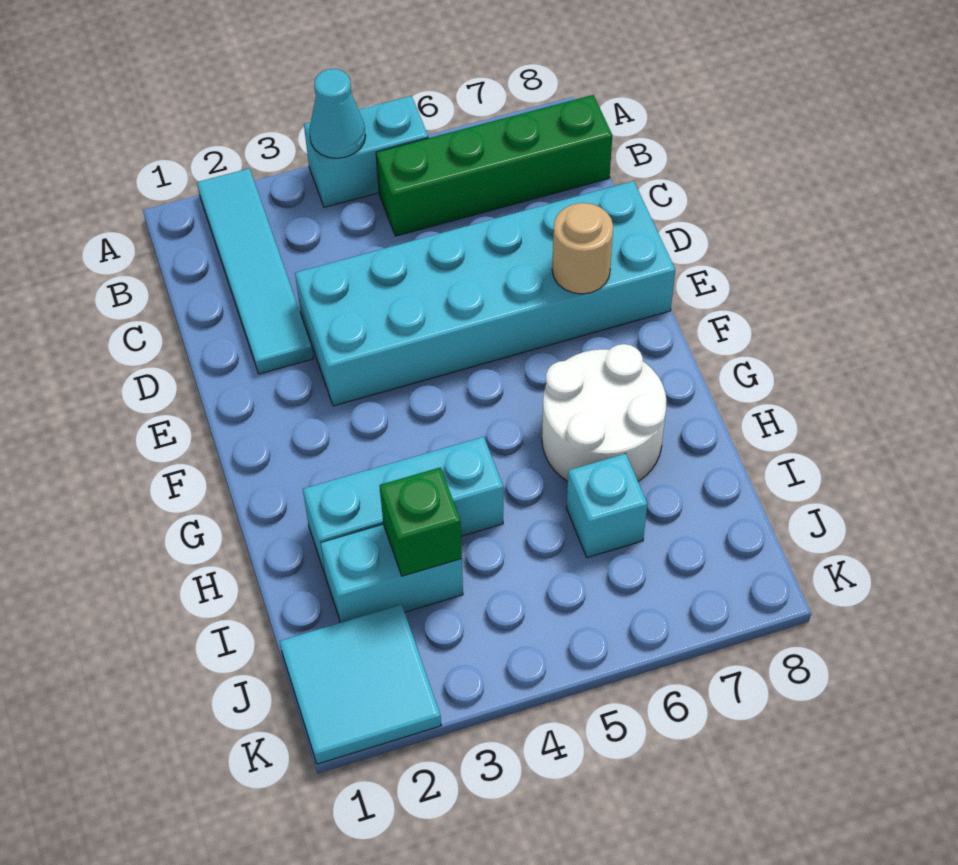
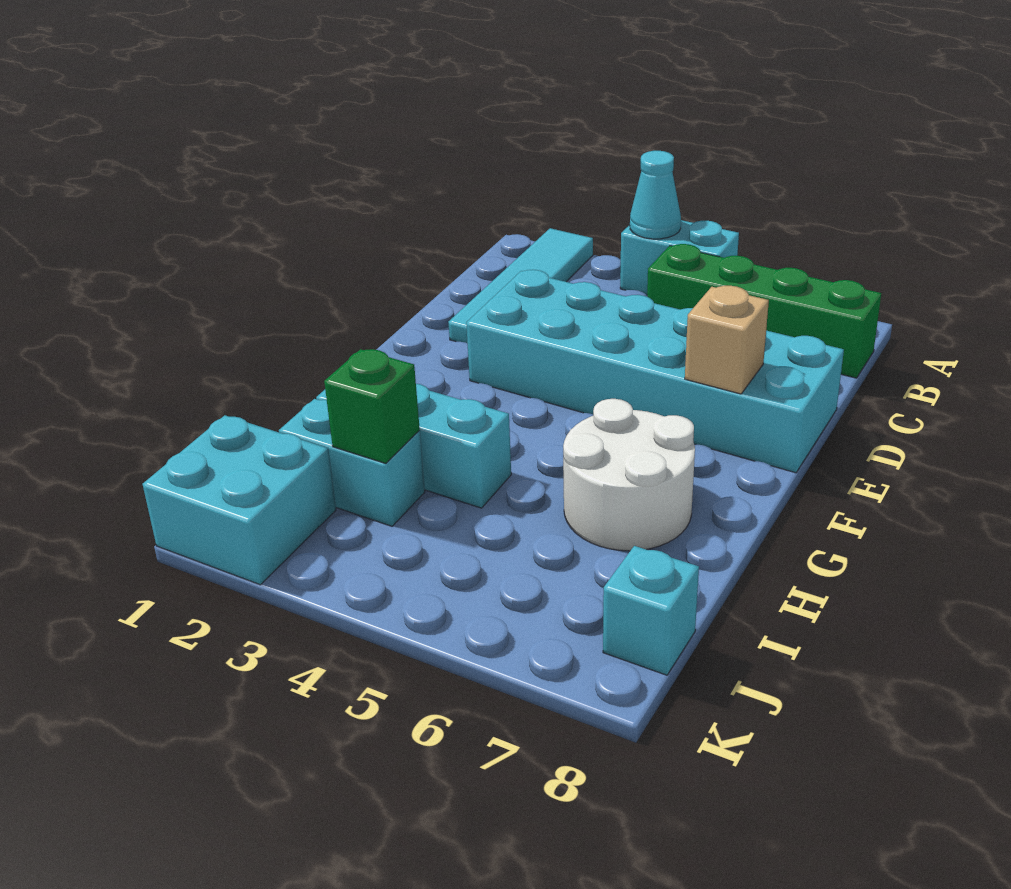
tan 1x1 round brick [552,203,613,294] -> tan 1x1 brick [685,286,769,394]
cyan 1x1 brick [566,454,647,558] -> cyan 1x1 brick moved to [603,546,699,675]
cyan 2x2 tile [280,605,441,764] -> cyan 2x2 brick [143,415,336,585]

